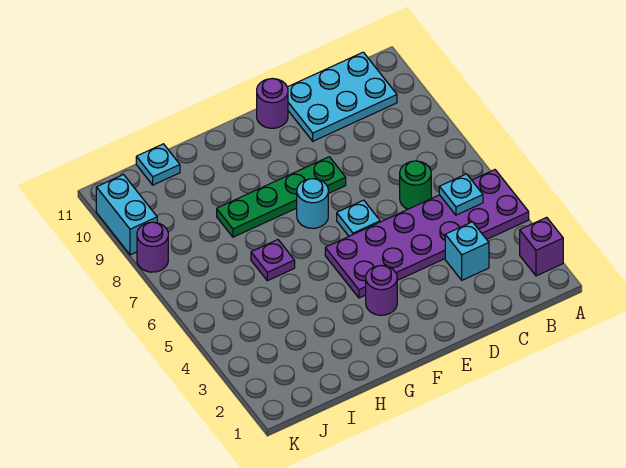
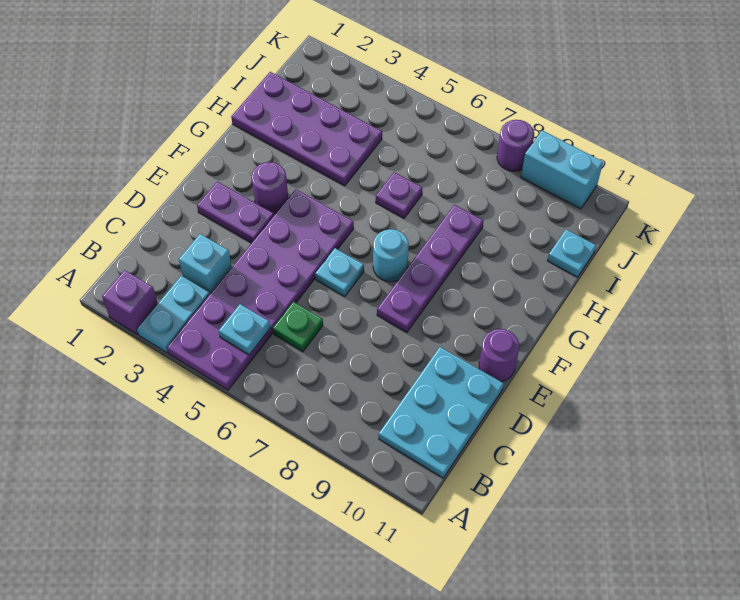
none -> cyan 1x2 plate [137,276,210,353]
green 1x1 round brick [400,161,431,209] -> green 1x1 plate [273,302,323,352]
none -> purple 1x2 plate [197,182,274,243]
green 1x4 plate [217,157,346,237] -> purple 1x4 plate [377,205,484,332]
none -> purple 2x4 plate [231,72,382,186]

